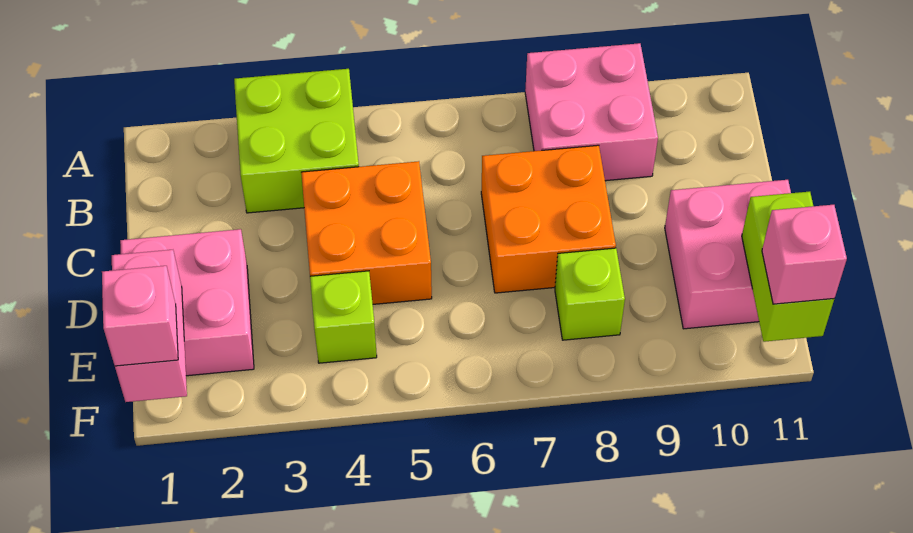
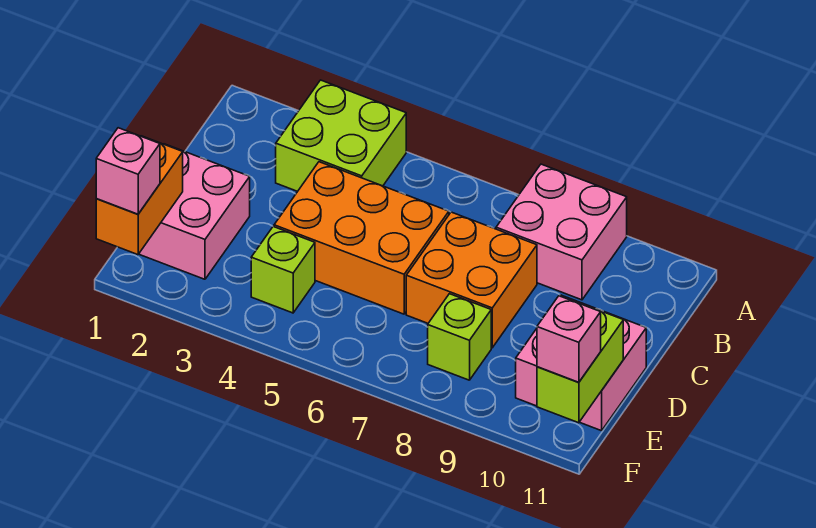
orange 2x2 brick [301,161,432,304] -> orange 2x3 brick [274,162,449,314]
pink 1x2 brick [112,250,187,402] -> orange 1x2 brick [96,136,183,255]

